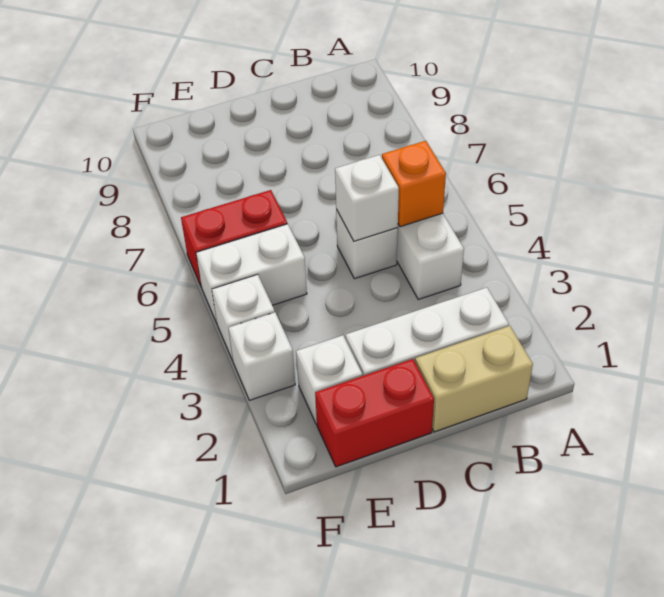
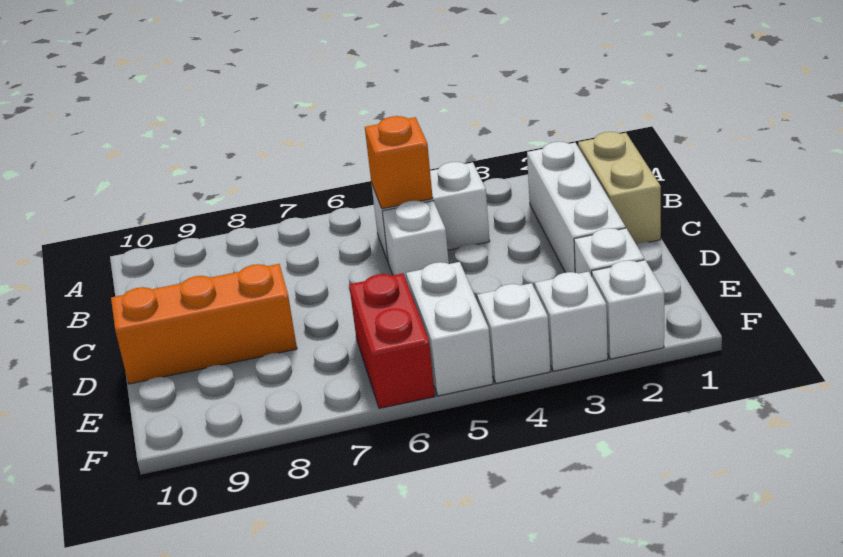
white 1x1 brick [335,155,399,241] -> white 1x1 brick moved to [592,260,664,359]
red 1x2 brick [315,359,434,467] -> none
none -> orange 1x3 brick [111,264,297,384]

